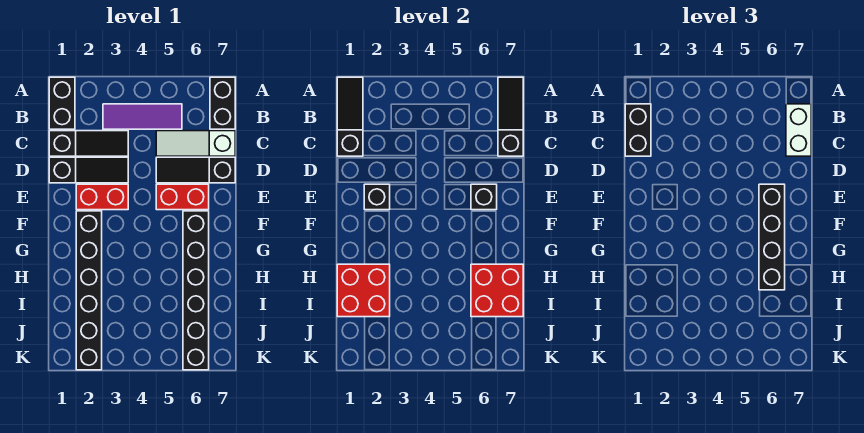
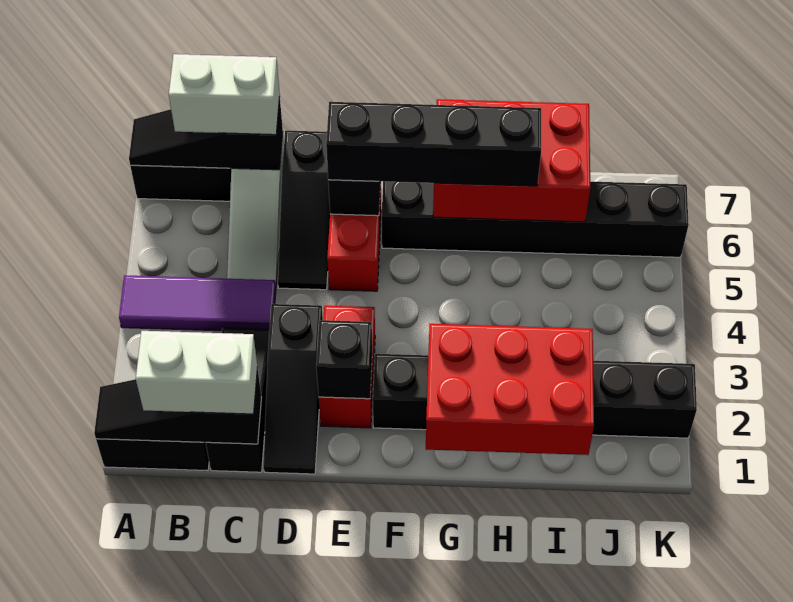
black 1x2 brick [625,104,651,156] -> white 1x2 brick [136,331,258,414]
purple 1x3 tile [103,104,182,129] -> purple 1x3 tile turned to [119,275,276,331]
black 1x3 slope [49,157,128,183] -> black 1x3 slope turned to [264,304,323,474]
red 2x2 brick [337,264,390,317] -> red 2x3 brick [426,324,594,455]
red 2x2 brick [471,264,523,317] -> red 2x3 brick [433,99,590,222]

